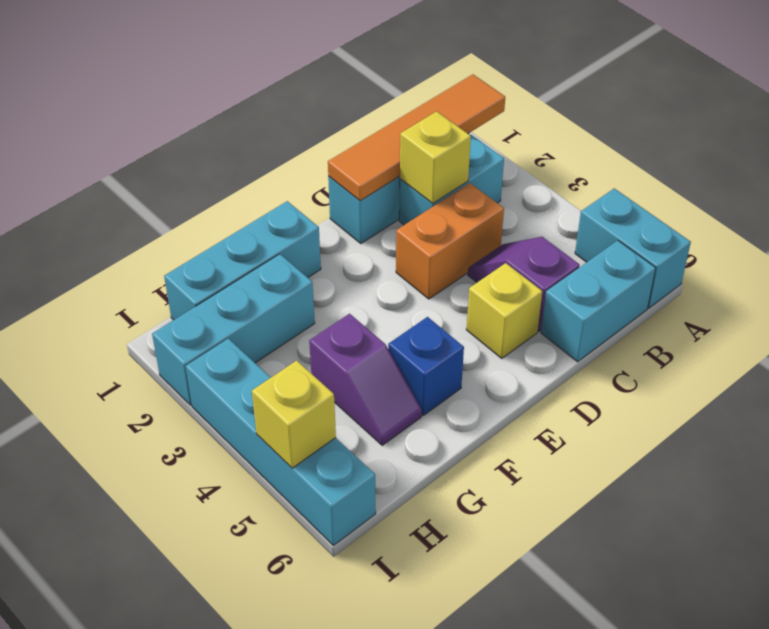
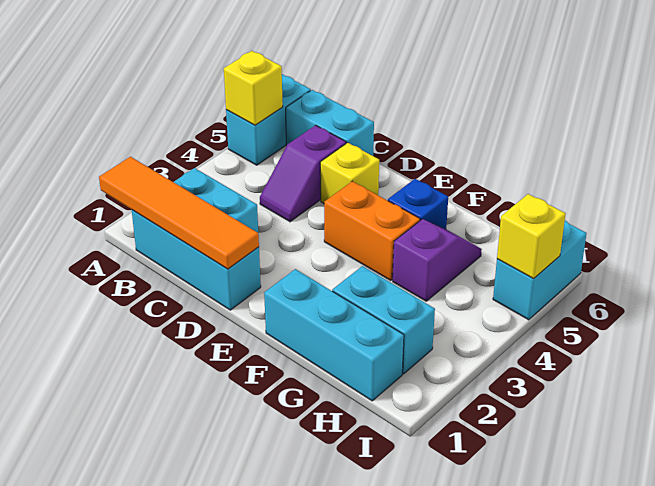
yellow 1x1 brick [400,111,471,204] -> yellow 1x1 brick moved to [224,51,283,125]
orange 1x2 brick [396,183,504,299] -> orange 1x2 brick moved to [324,181,420,281]
cyan 1x3 brick [152,254,315,405] -> cyan 1x2 brick [332,266,435,374]
cyan 1x4 brick [186,338,376,545] -> cyan 1x2 brick [493,221,587,320]

